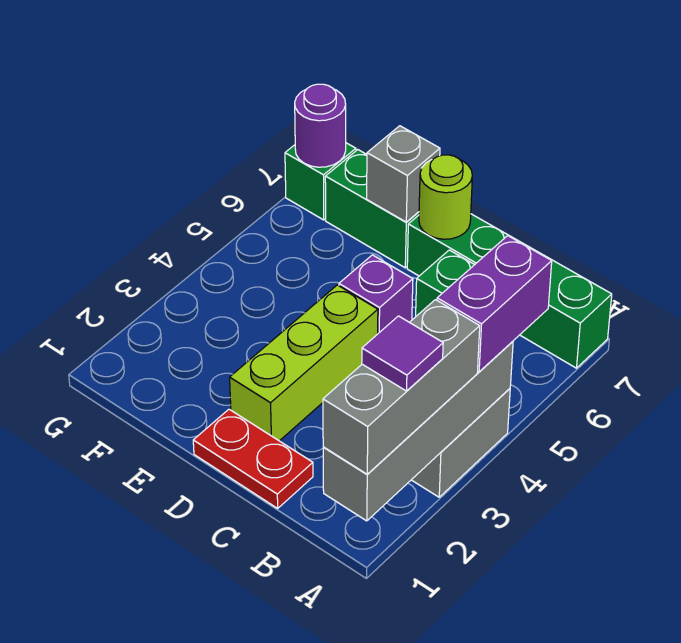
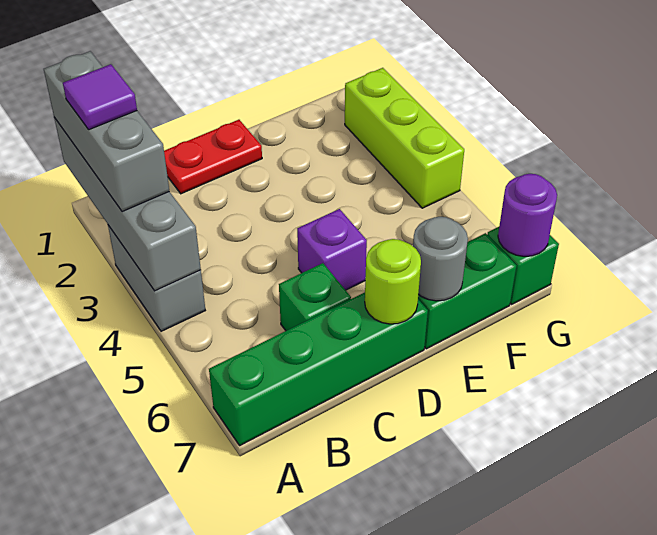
purple 1x2 brick [437,236,552,372] -> none
lime 1x3 brick [230,285,378,441] -> lime 1x3 brick moved to [345,68,464,208]
grey 1x1 brick [367,126,440,222] -> grey 1x1 round brick [413,217,468,301]

